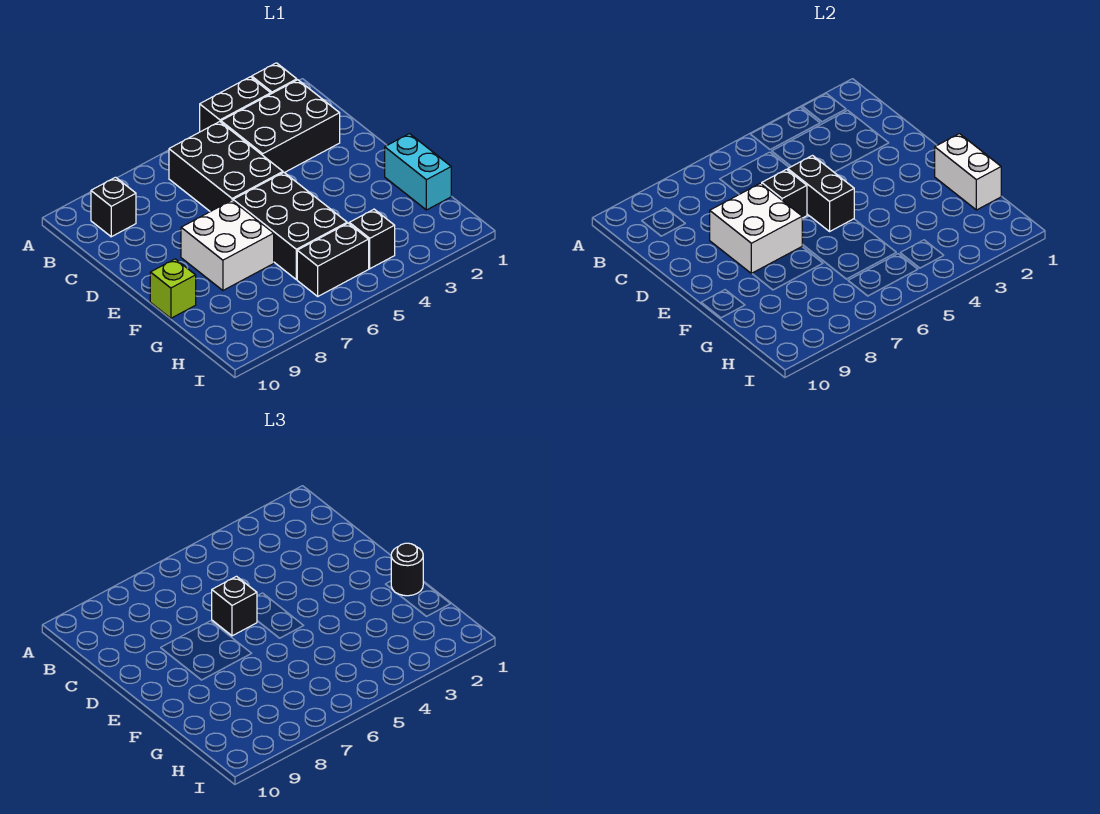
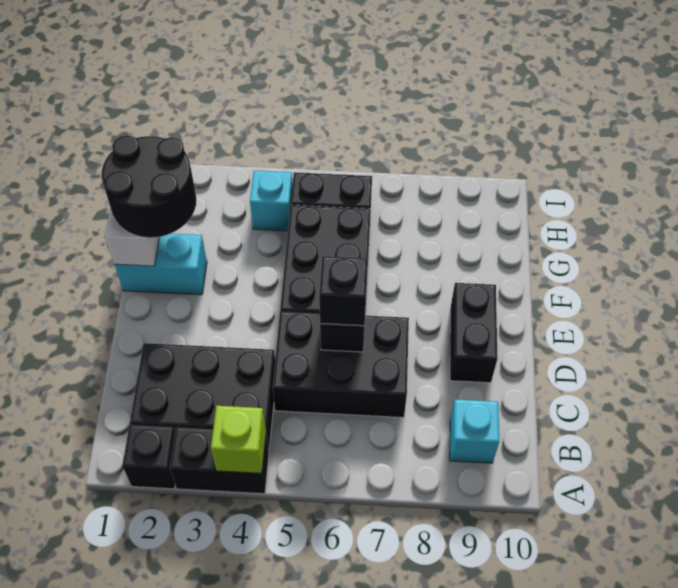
black 2x3 brick [169,122,283,212] -> black 2x3 brick turned to [273,311,409,418]
black 1x1 brick [91,177,136,237] -> cyan 1x1 brick [450,399,499,463]
black 1x2 brick [788,156,854,231] -> black 1x2 brick moved to [450,283,498,383]
white 2x2 brick [710,183,802,274] -> none
white 2x2 brick [181,200,274,290] -> none
cyan 1x2 brick [385,134,451,210] -> cyan 1x2 brick turned to [115,234,207,295]
black 1x1 round brick [391,543,423,596] -> black 2x2 round brick [102,135,196,238]
lime 1x1 brick [150,259,196,318] -> lime 1x1 brick moved to [211,406,266,473]
black 1x1 brick [349,209,395,269] -> cyan 1x1 brick [250,171,293,231]

